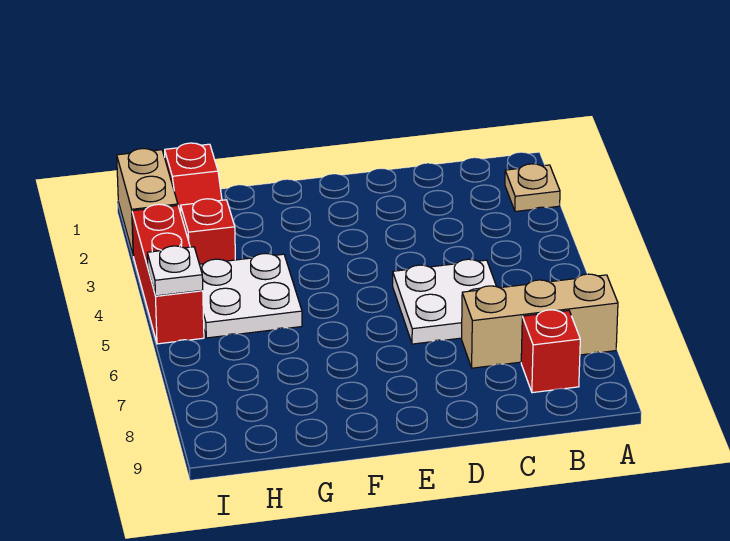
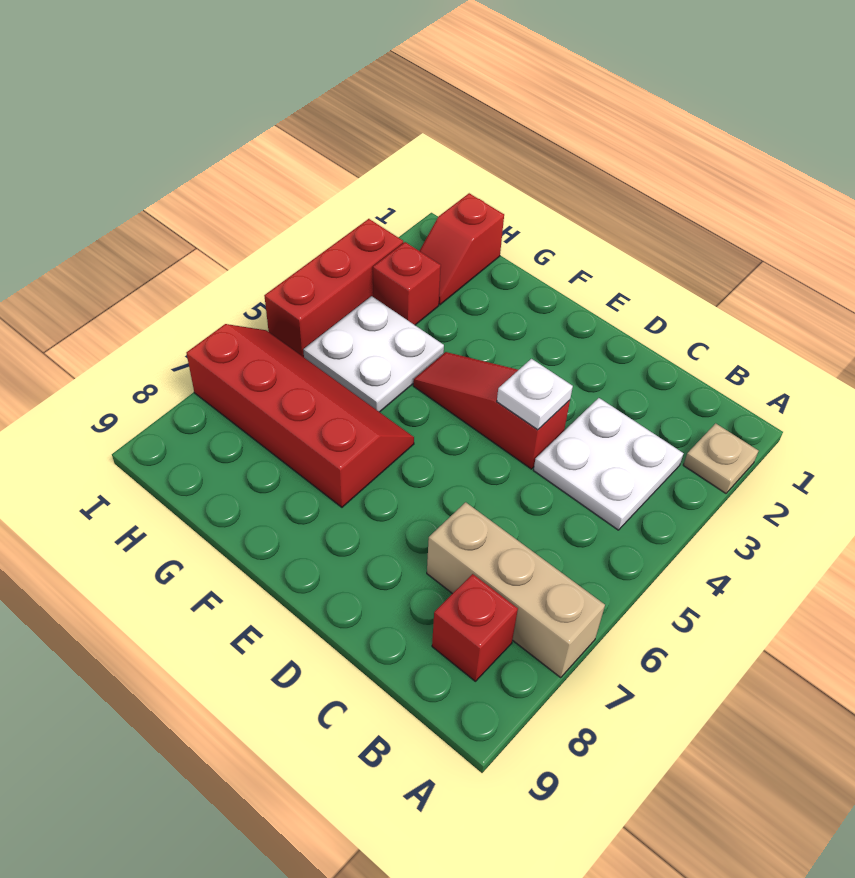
white 2x2 plate [393,259,497,344] -> white 2x2 plate moved to [534,398,684,530]
none -> red 1x3 slope [413,352,570,469]
none -> red 2x4 slope [187,324,414,507]
tan 1x2 brick [117,149,178,256] -> none
white 1x1 plate [147,246,203,296] -> white 1x1 plate moved to [497,359,573,430]

